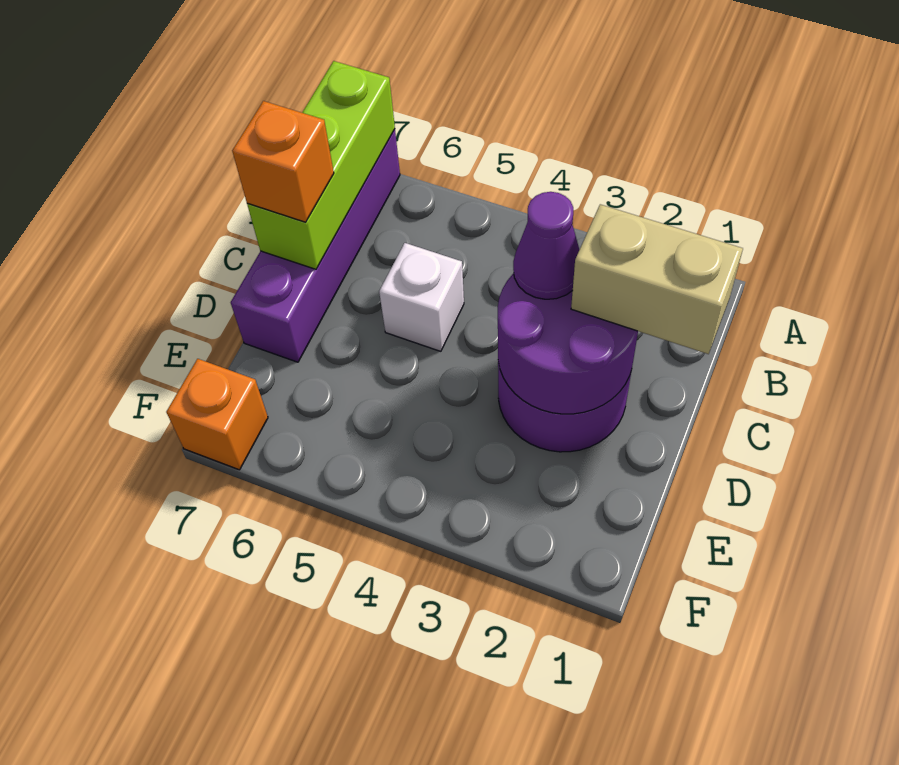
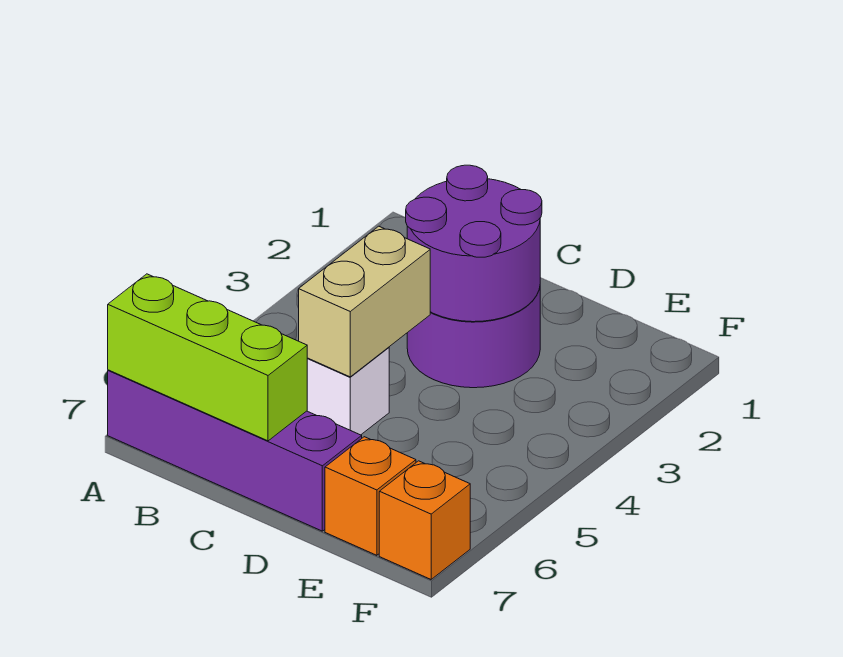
tan 1x2 brick [571,204,743,354] -> tan 1x2 brick moved to [299,226,430,377]
purple 1x1 cone [513,192,580,299] -> none
orange 1x1 brick [232,101,334,222] -> orange 1x1 brick moved to [325,437,416,555]

